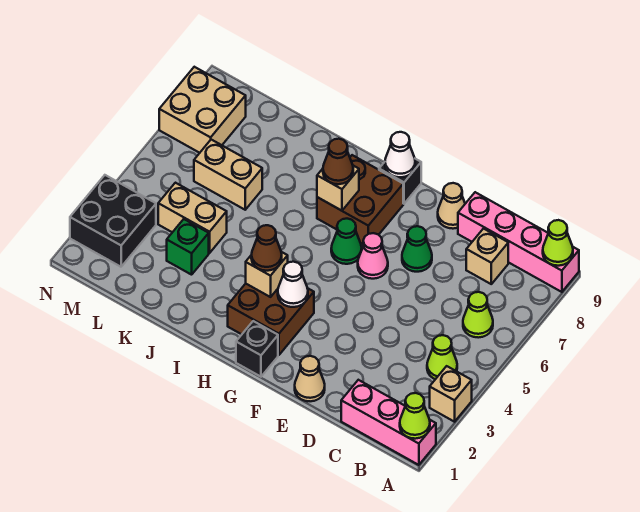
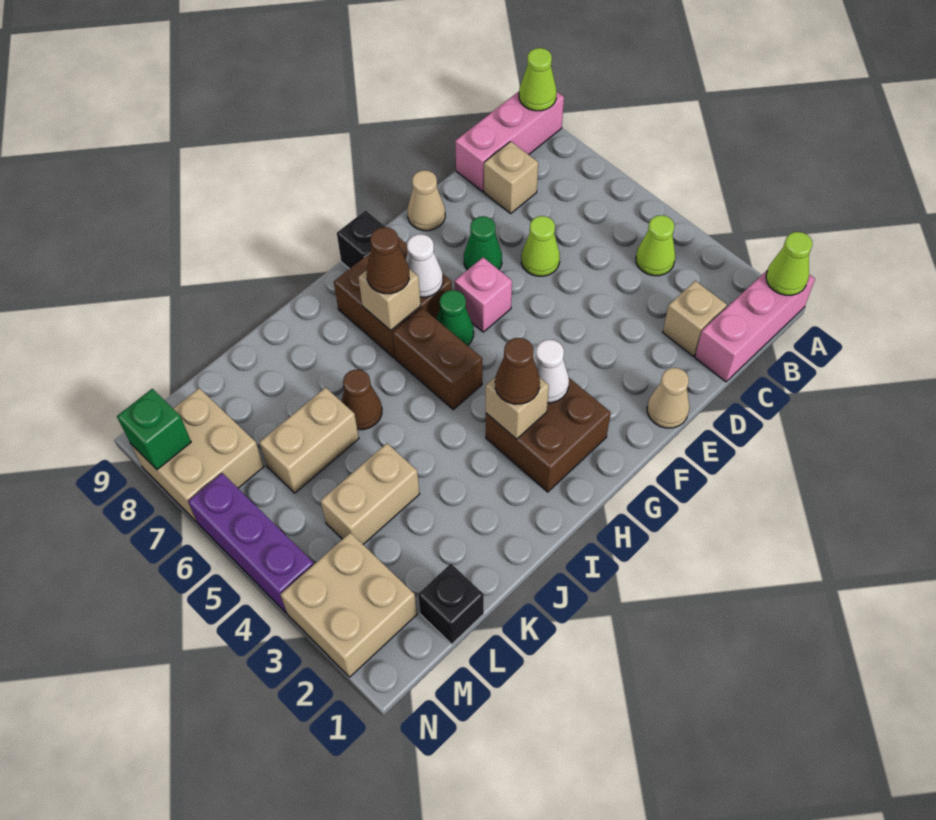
tan 1x1 brick [430,366,472,422] -> tan 1x1 brick moved to [663,281,727,356]
pink 1x4 brick [458,192,579,292] -> pink 1x3 brick [455,92,564,192]
lime 1x1 cone [463,292,493,338] -> lime 1x1 cone moved to [521,216,560,276]
pink 1x1 cone [358,233,388,279] -> pink 1x1 brick [454,257,512,332]
black 1x1 brick [236,321,278,377] -> black 1x1 brick moved to [418,564,484,644]
white 1x1 cone [385,132,415,177] -> white 1x1 cone moved to [406,234,443,297]
none -> brown 1x2 brick [392,308,482,410]
none -> brown 1x1 cone [341,369,382,430]
green 1x1 brick [167,219,209,275] -> green 1x1 brick moved to [117,389,191,470]
black 2x2 brick [70,175,156,267] -> tan 2x2 brick [280,533,417,677]
none -> purple 1x3 brick [188,473,314,613]

